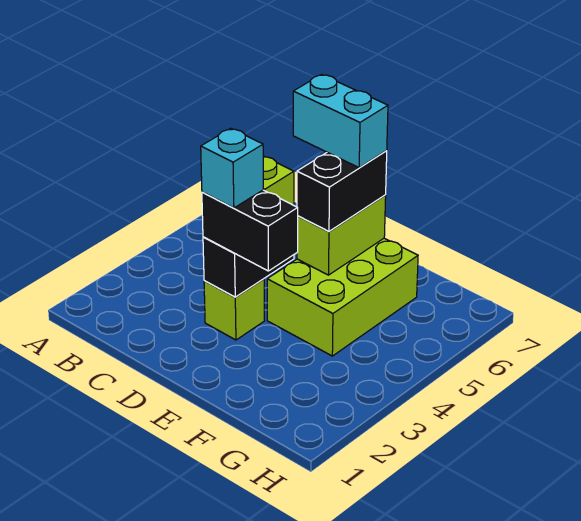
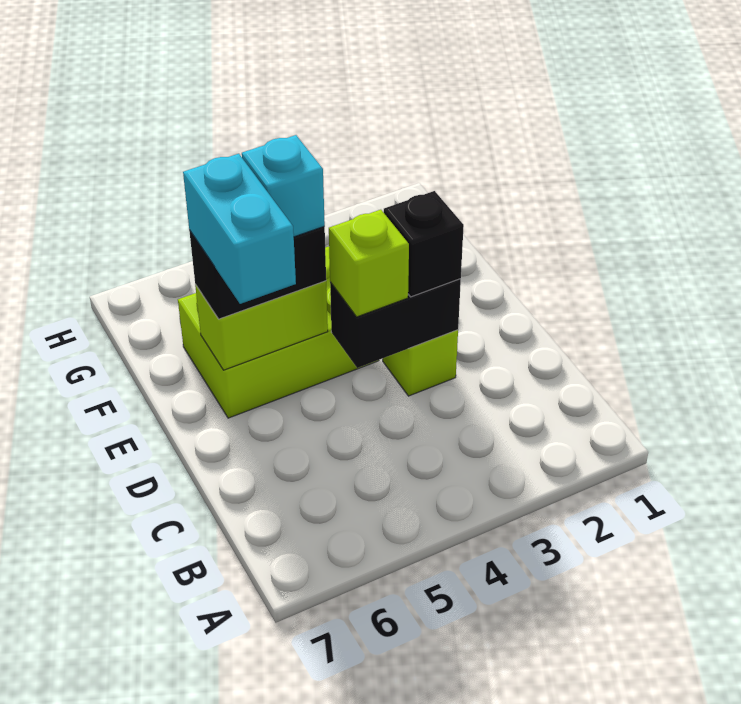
black 1x2 brick [202,190,298,271] -> black 1x1 brick [384,191,464,297]
cyan 1x1 brick [201,128,263,208] -> cyan 1x1 brick moved to [242,135,325,237]

